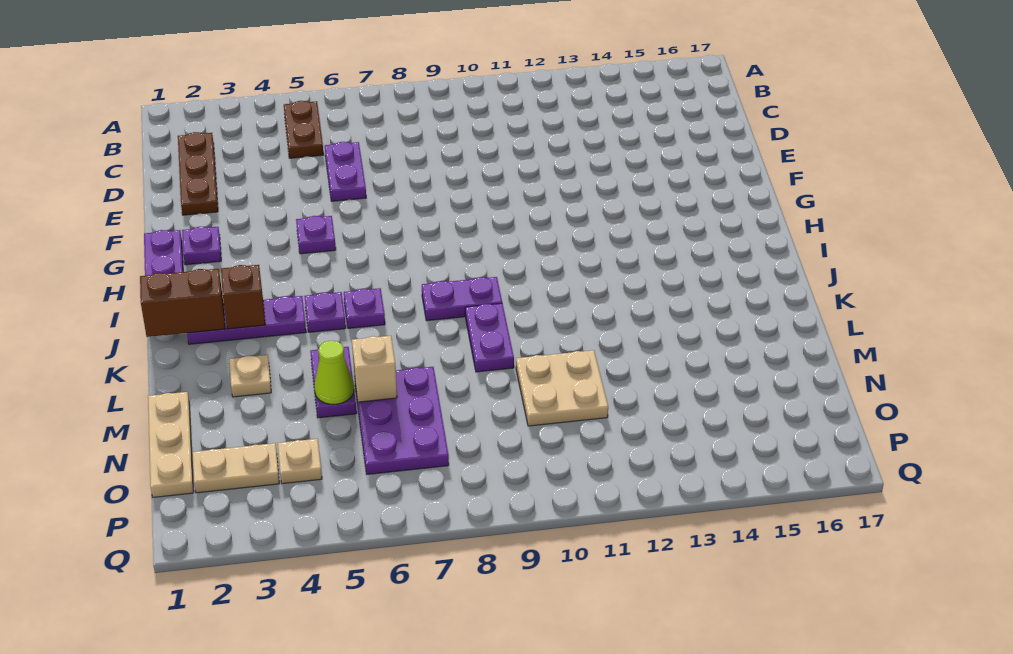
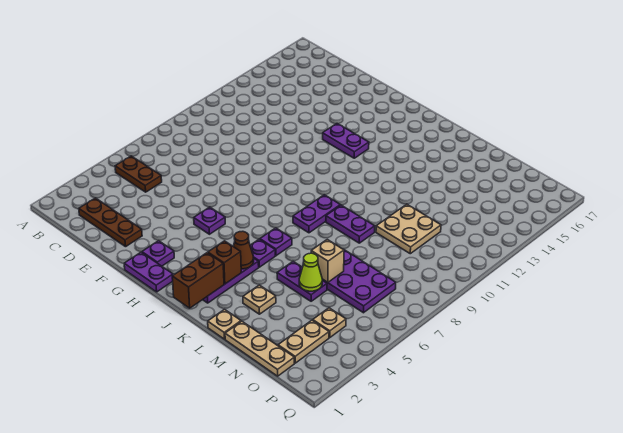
purple 1x2 plate [325,142,366,201] -> purple 1x2 plate moved to [323,124,369,158]
none -> brown 1x1 cone [233,231,254,269]
none -> tan 1x1 plate [208,309,241,339]

